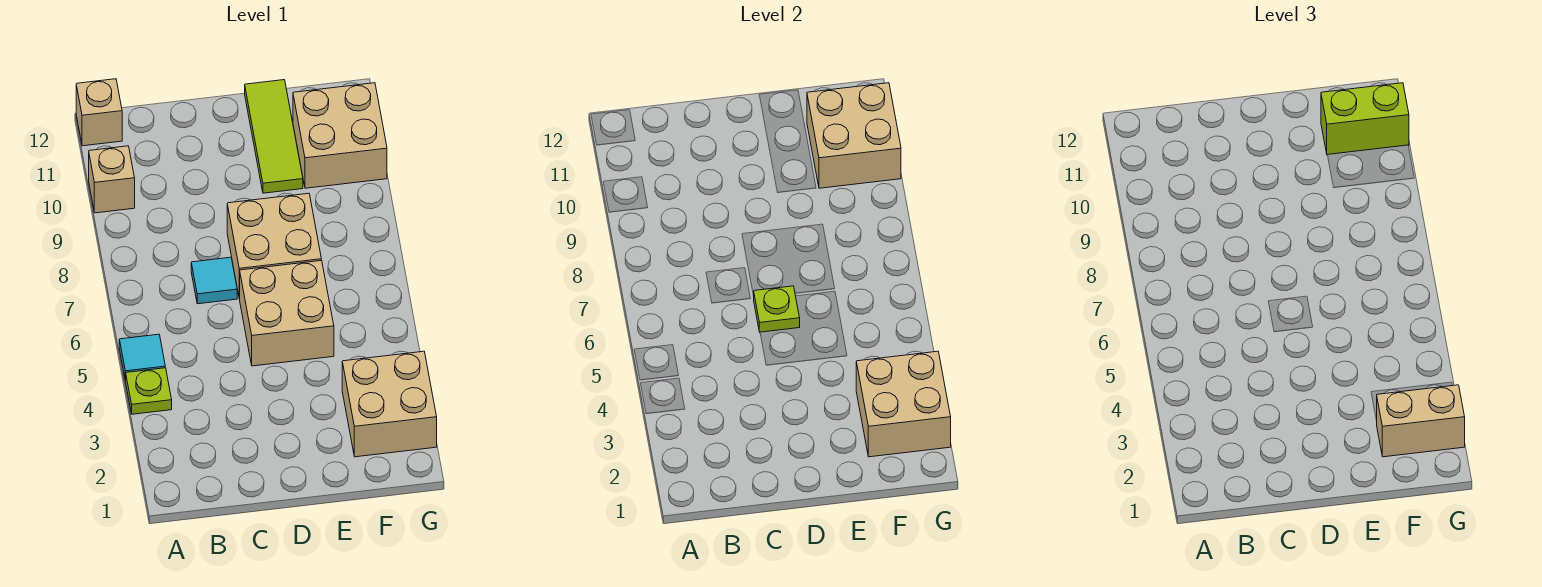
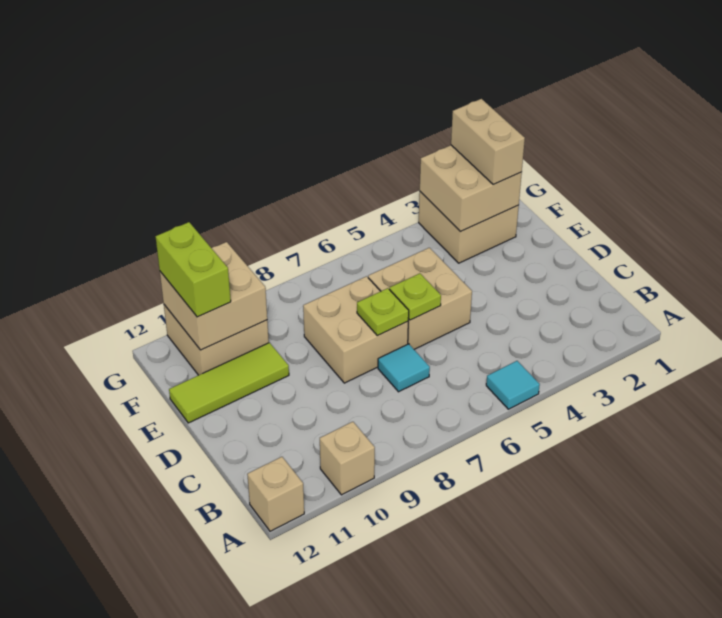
lime 1x1 plate [126,368,172,414] -> lime 1x1 plate moved to [357,288,409,336]

